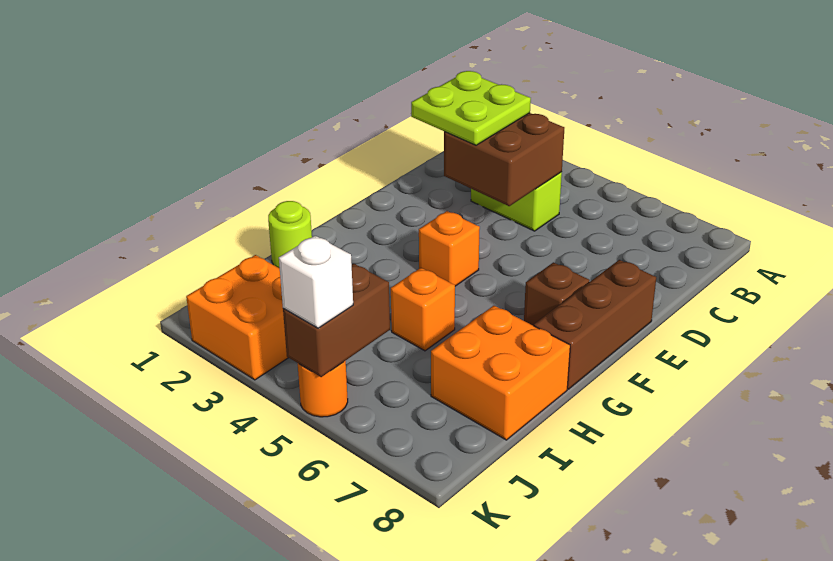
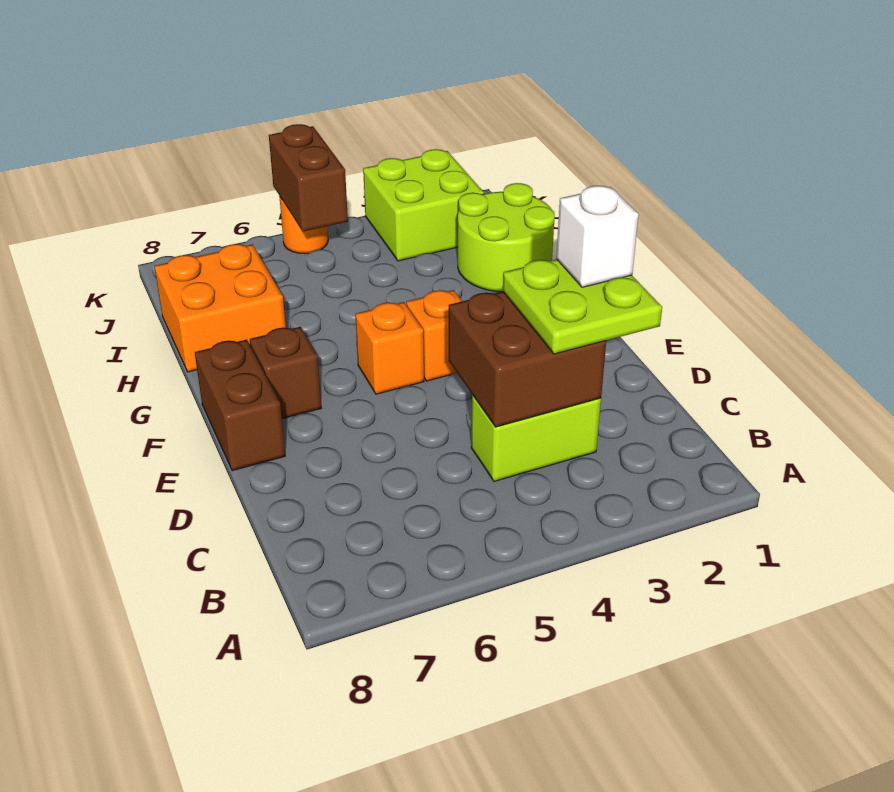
brown 1x3 brick [534,260,656,389] -> brown 1x2 brick [195,340,285,471]
lime 1x1 round brick [268,201,312,268] -> lime 2x2 round brick [458,183,555,292]
orange 1x1 brick [391,268,455,351] -> orange 1x1 brick moved to [355,302,424,394]
orange 2x2 brick [186,255,288,380] -> lime 2x2 brick [363,149,484,261]
white 1x1 brick [279,236,353,328] -> white 1x1 brick moved to [556,186,639,287]

